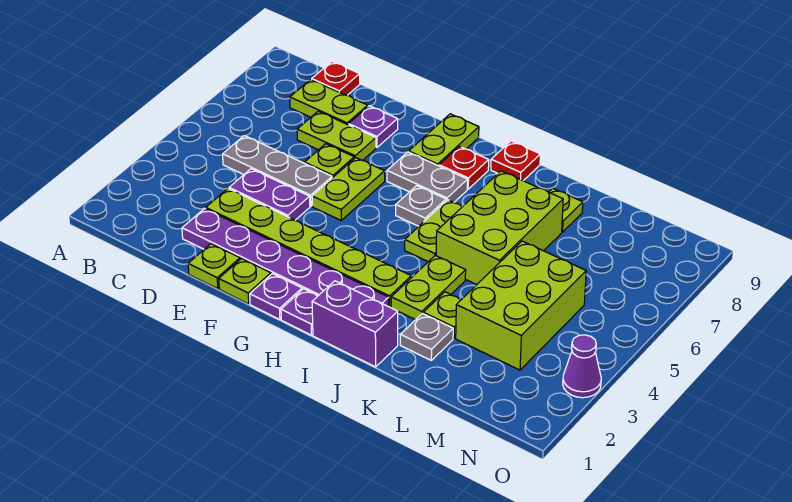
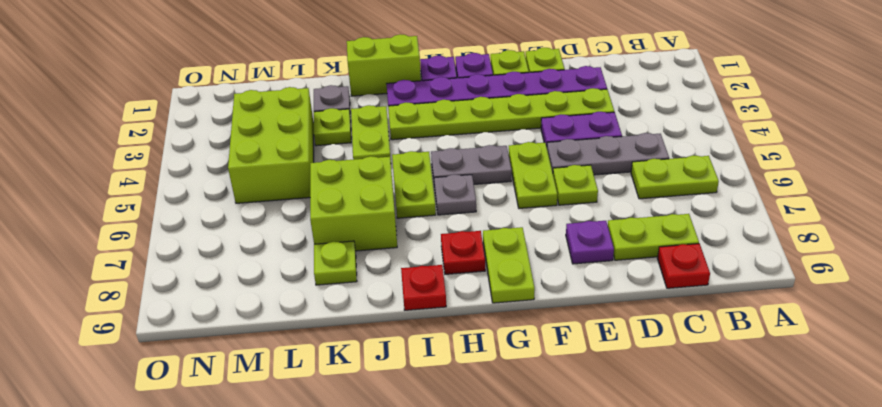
lime 1x2 plate [297,111,376,161] -> lime 1x2 plate moved to [631,155,719,199]
grey 1x2 plate [387,152,468,203] -> grey 1x2 plate moved to [431,145,512,187]
purple 1x2 brick [312,281,398,367] -> lime 1x2 brick [347,34,421,96]
lime 2x3 brick [436,171,563,285] -> lime 2x2 brick [310,156,397,251]
purple 1x1 cone [563,335,601,398] -> none

